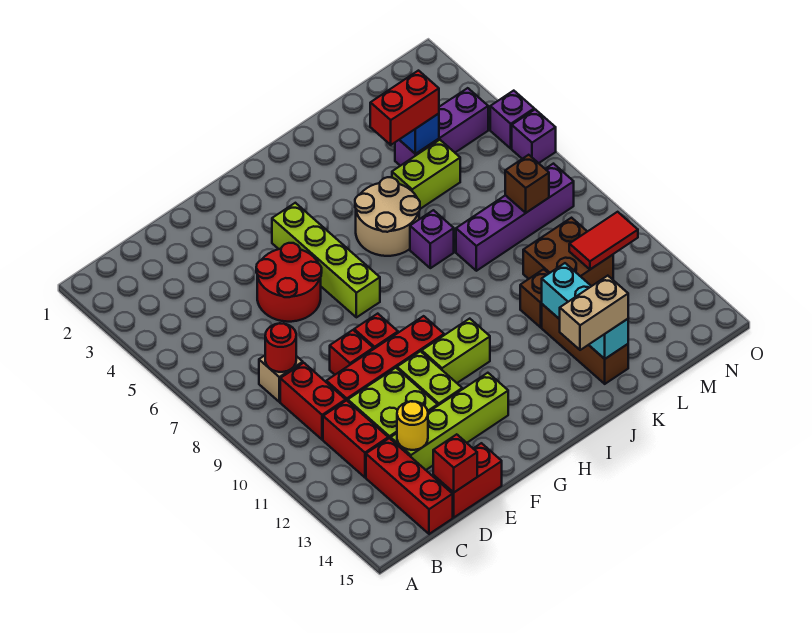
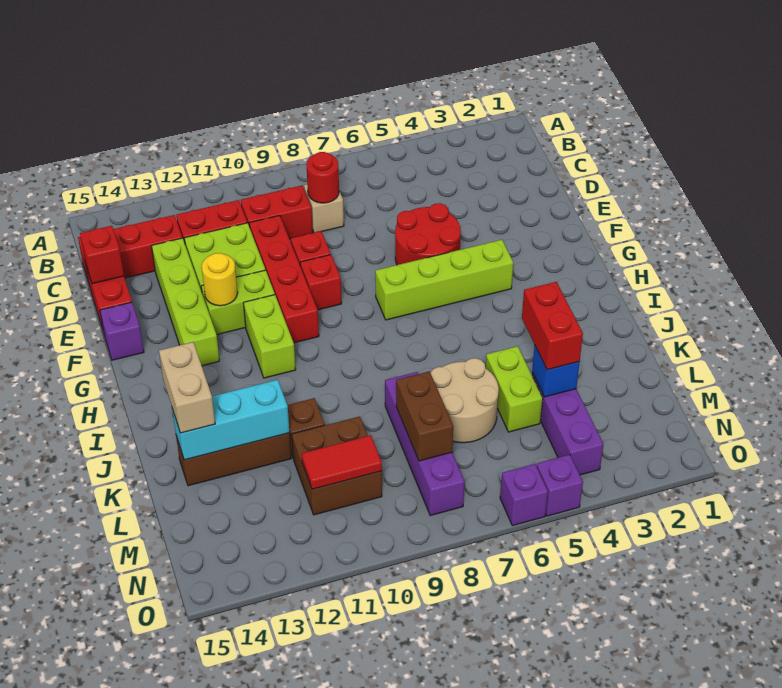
yellow 1x1 round brick [397,401,428,450] -> yellow 1x1 round brick moved to [202,253,238,306]
tan 2x2 round brick [355,177,420,256] -> tan 2x2 round brick moved to [431,358,499,443]
purple 1x1 brick [410,210,454,268] -> purple 1x1 brick moved to [100,302,144,360]
brown 1x1 brick [505,155,549,213] -> brown 1x2 brick [396,371,453,461]
red 1x2 tile [569,212,638,269] -> red 1x2 tile turned to [302,435,382,489]

